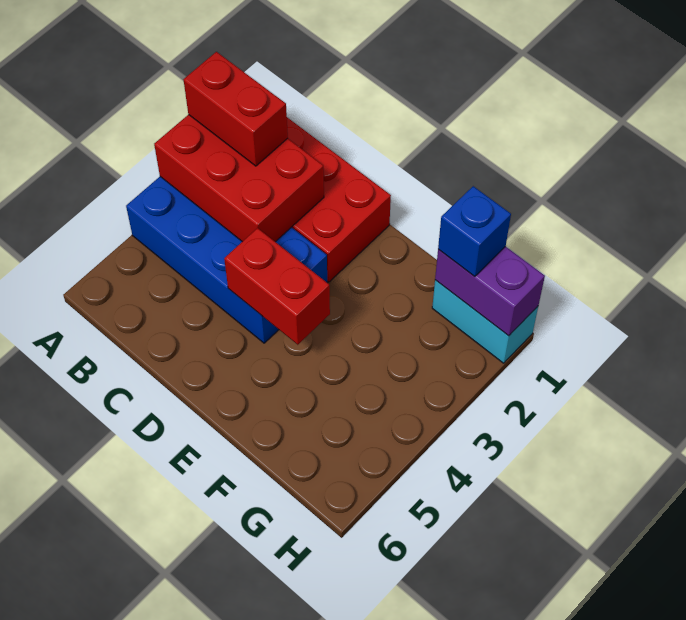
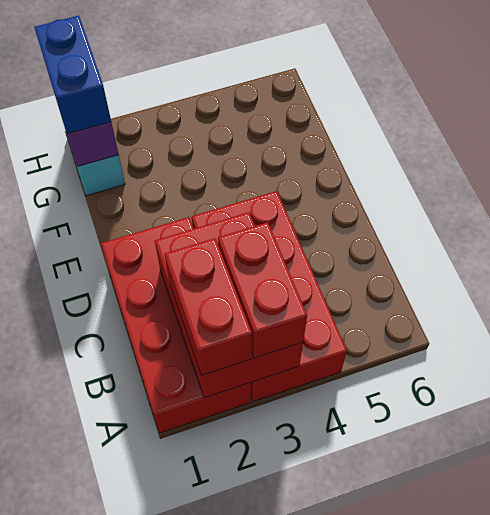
blue 2x4 brick [126,177,327,343] -> red 2x4 brick [192,191,347,402]
red 1x2 brick [224,228,330,345] -> red 1x2 brick moved to [218,222,307,358]
blue 1x1 brick [438,186,511,277] -> blue 1x2 brick [34,16,111,134]

